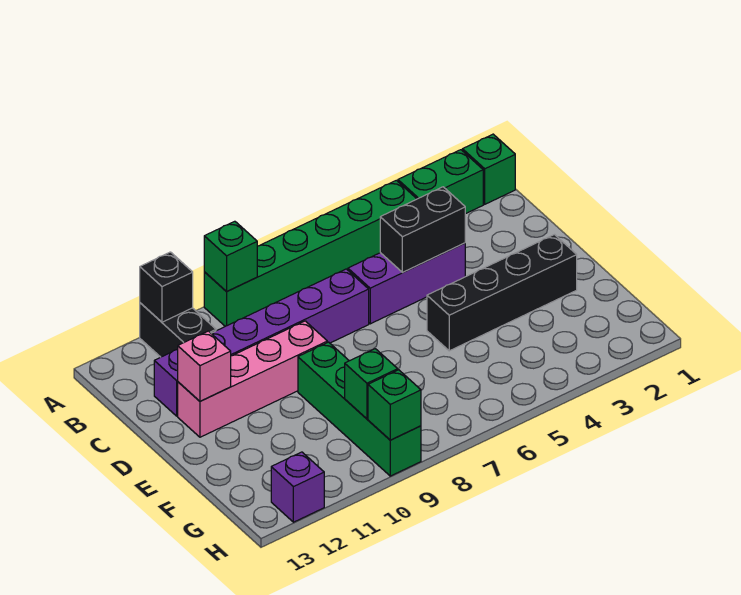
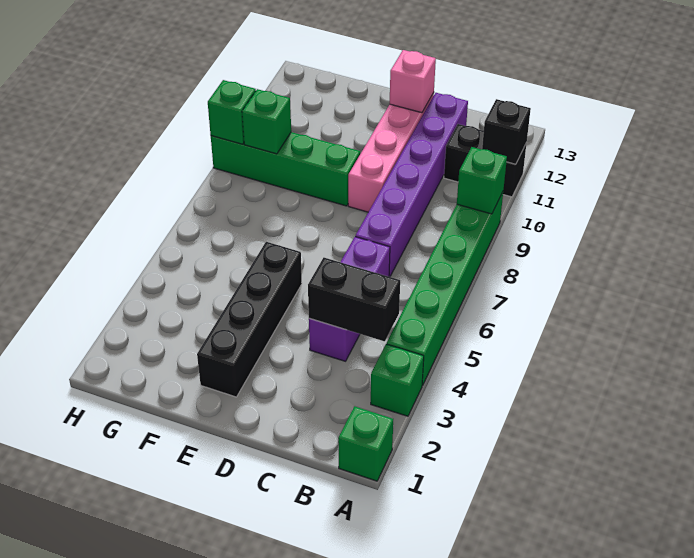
green 1x2 brick [398,150,483,214] -> green 1x1 brick [371,344,424,416]
black 1x2 brick [380,187,465,272] -> black 1x2 brick turned to [308,258,400,341]
purple 1x1 brick [271,452,324,522] -> none

